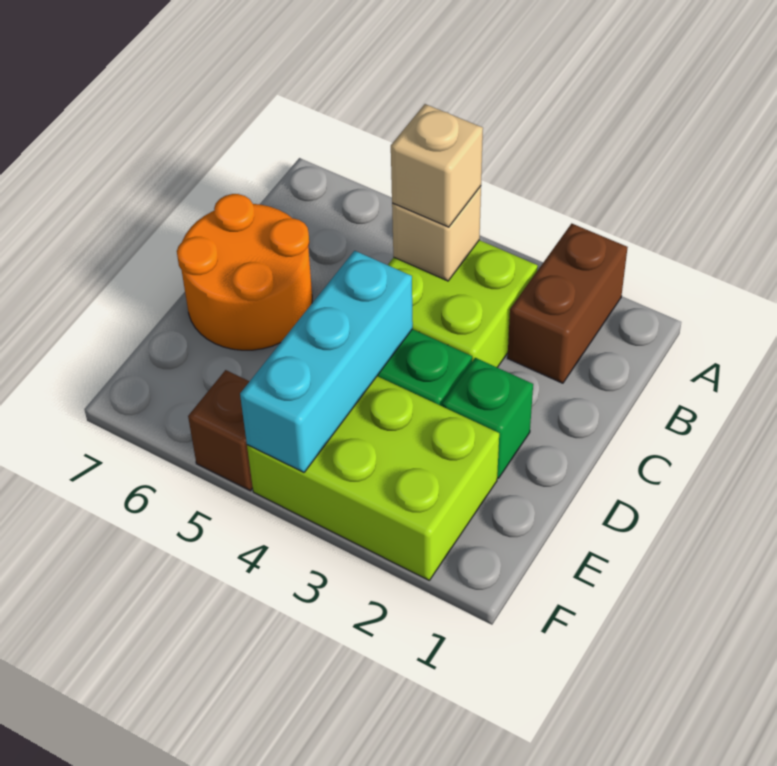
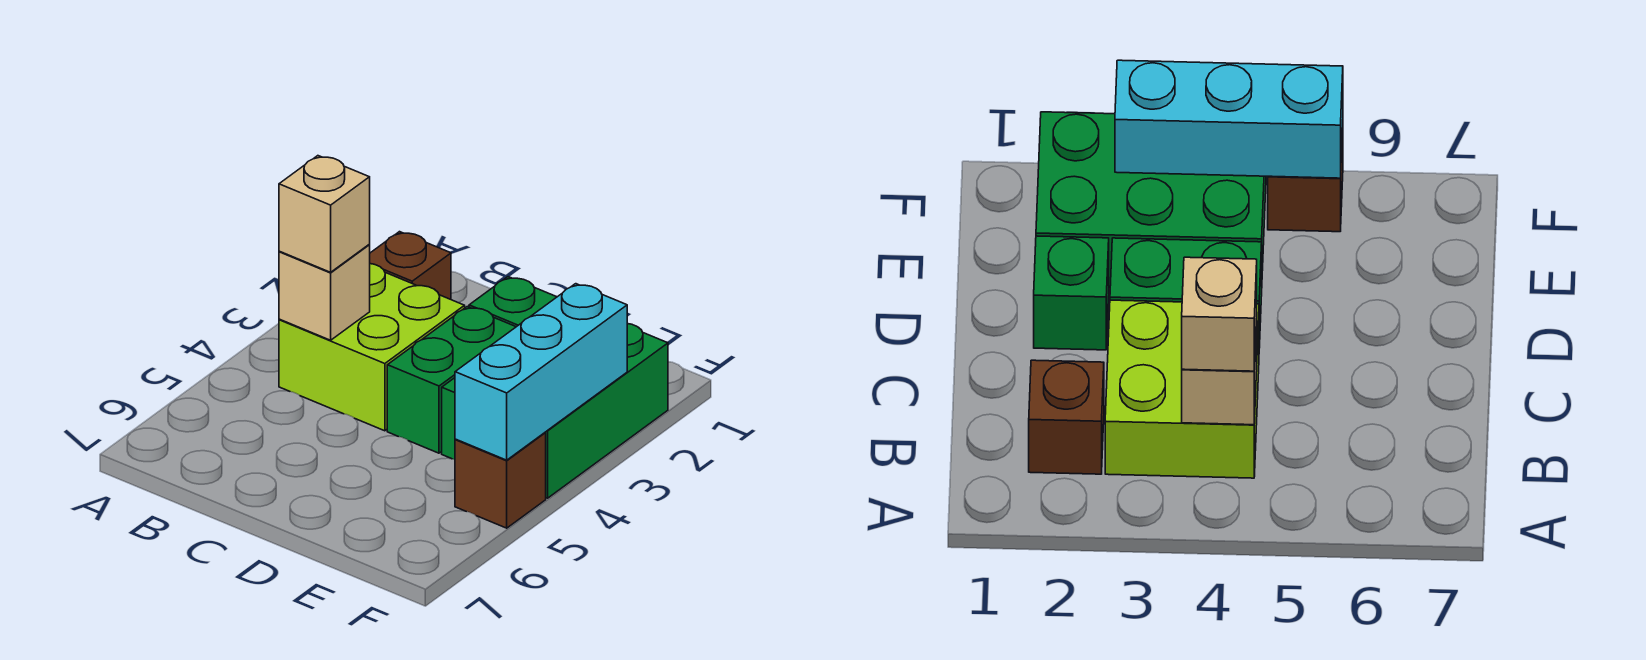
brown 1x2 brick [508,224,628,383] -> brown 1x1 brick [370,232,451,299]
orange 2x2 round brick [177,194,312,350] -> none
cyan 1x3 brick [240,251,413,472] -> cyan 1x3 brick turned to [455,284,627,460]
lime 2x3 brick [247,376,499,580] -> green 2x3 brick [442,324,668,498]

